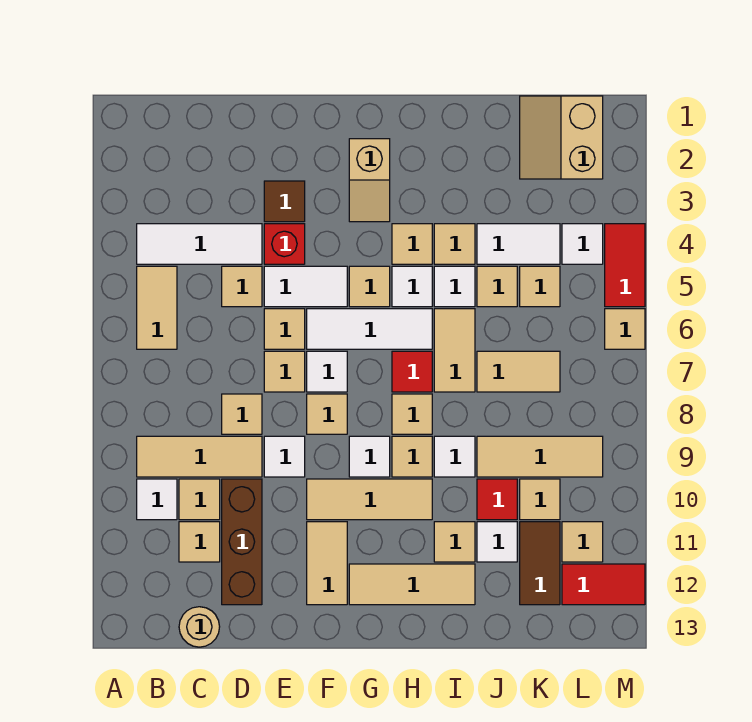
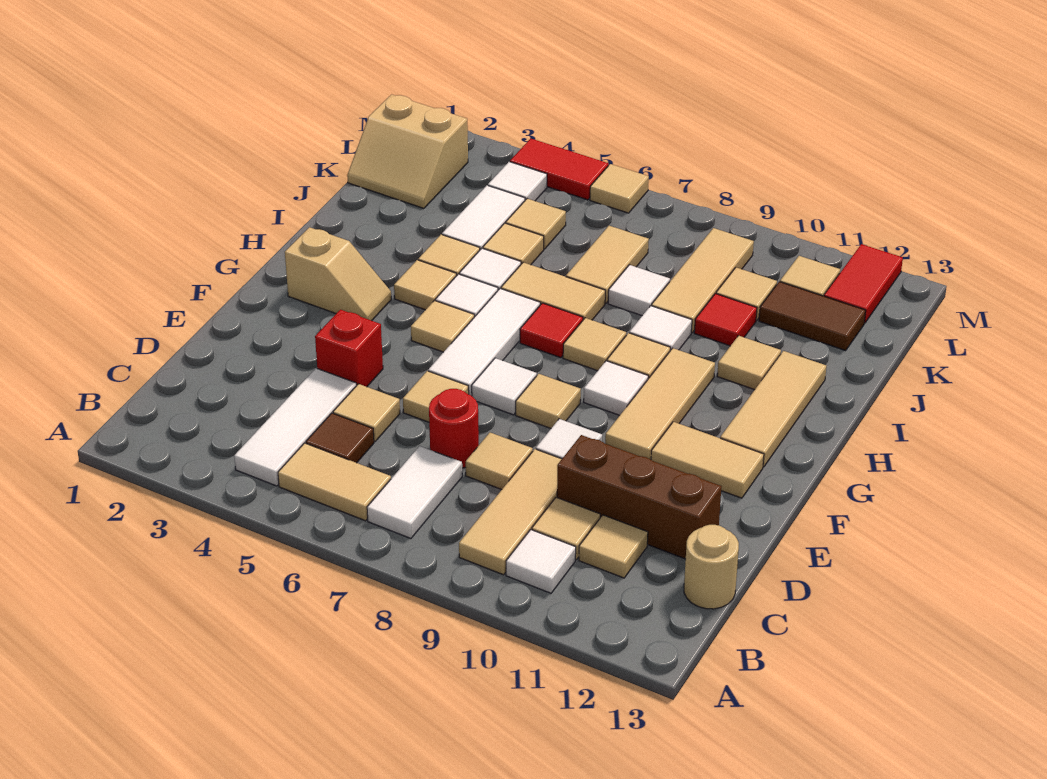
none -> red 1x1 round brick [429,389,479,468]
brown 1x1 tile [264,181,305,222] -> brown 1x1 tile moved to [306,413,374,463]
white 1x2 tile [264,266,347,307] -> white 1x2 tile moved to [367,446,462,538]
tan 1x1 tile [264,351,305,392] -> none
white 1x1 tile [477,522,517,562] -> white 1x1 tile moved to [608,265,670,316]

